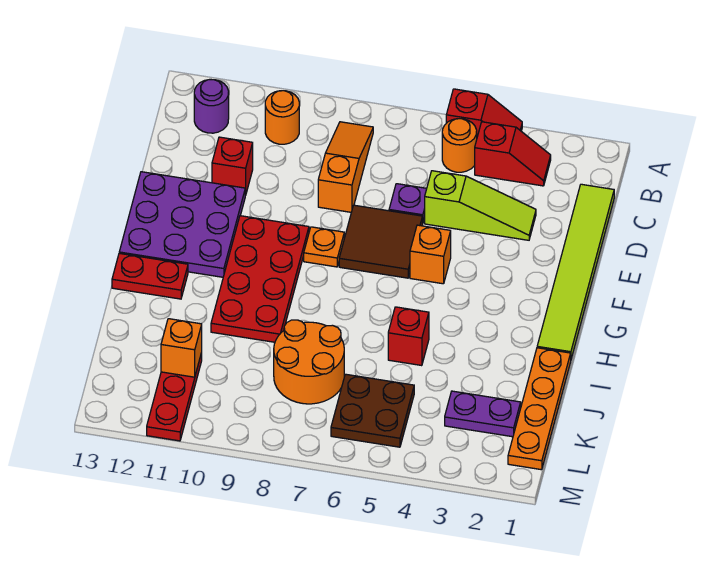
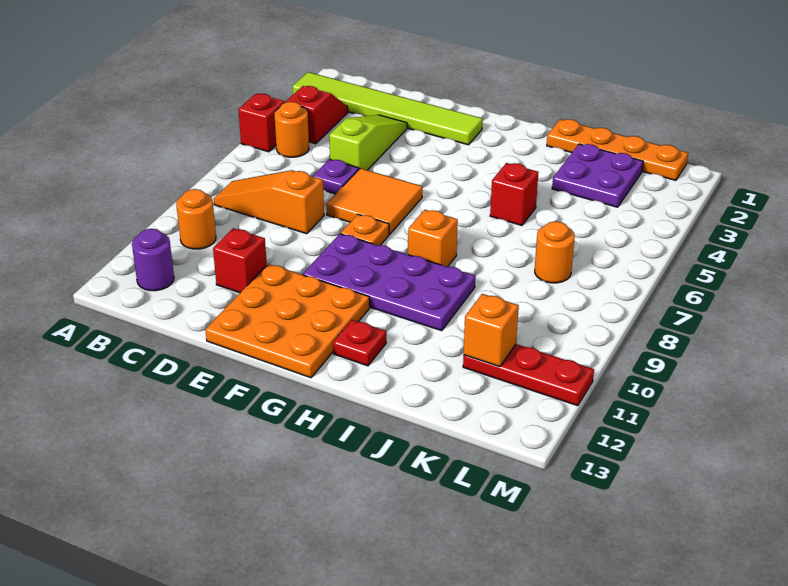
lime 1x6 tile [537,184,614,359] -> lime 1x6 tile moved to [292,72,483,145]
brown 2x2 tile [339,205,423,278] -> orange 2x2 tile [326,168,422,234]
purple 3x3 plate [119,172,245,277] -> orange 3x3 plate [205,264,370,378]
orange 1x1 brick [410,225,451,284] -> orange 1x1 brick moved to [408,210,458,267]
red 2x4 plate [211,216,309,342] -> purple 2x4 plate [303,234,475,331]
red 1x2 plate [112,253,188,299] -> red 1x1 plate [333,320,386,366]
orange 2x2 round brick [274,320,344,404] -> orange 1x1 round brick [535,221,575,283]
purple 1x2 plate [445,391,521,437] -> purple 2x2 plate [552,144,643,207]
brown 2x2 plate [331,374,414,447] -> none

